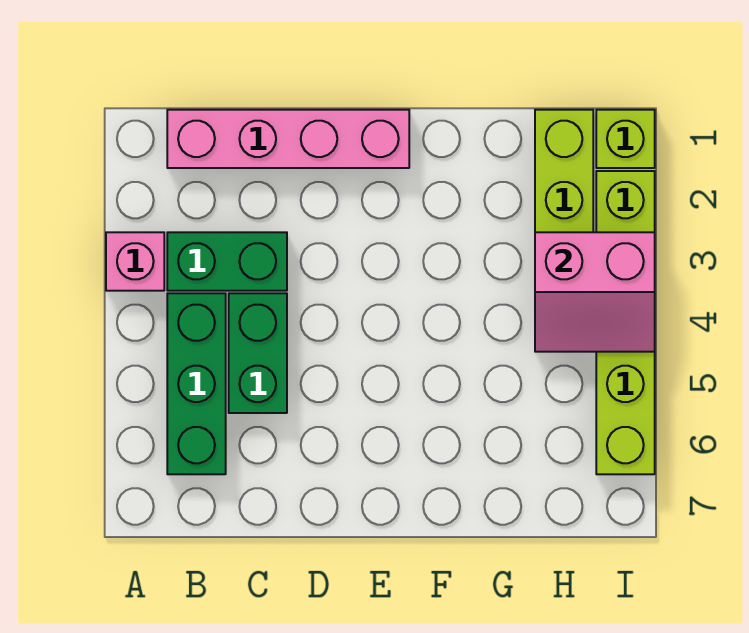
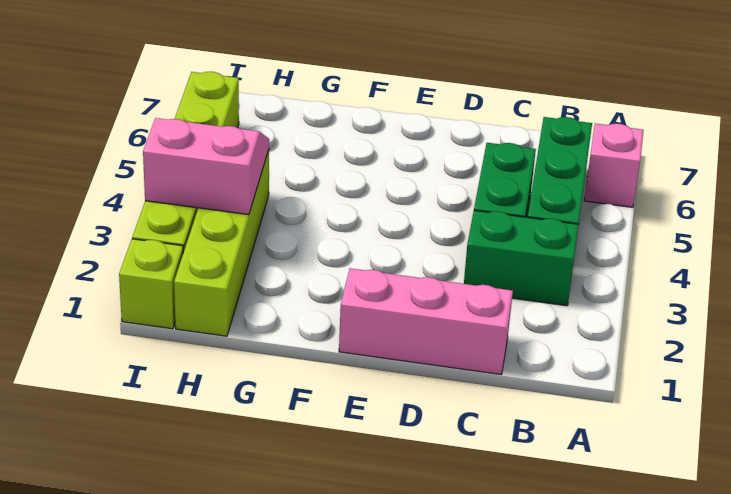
pink 1x1 brick [106,232,164,291] -> pink 1x1 brick moved to [584,124,644,207]
pink 1x4 brick [167,110,409,168] -> pink 1x3 brick [339,268,513,375]

